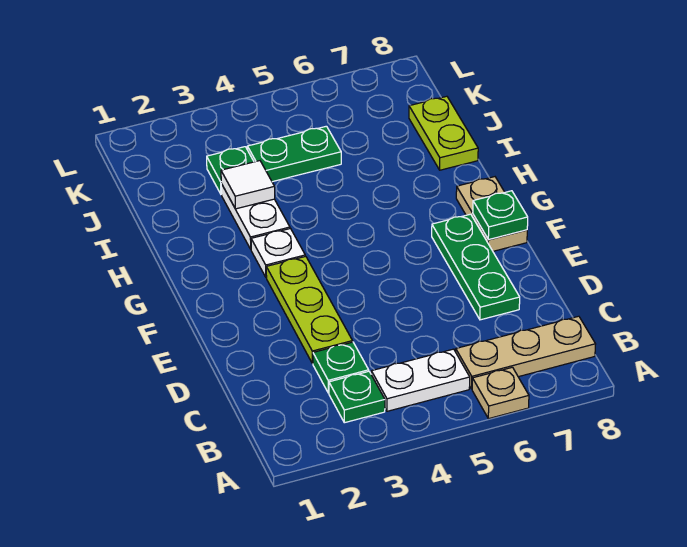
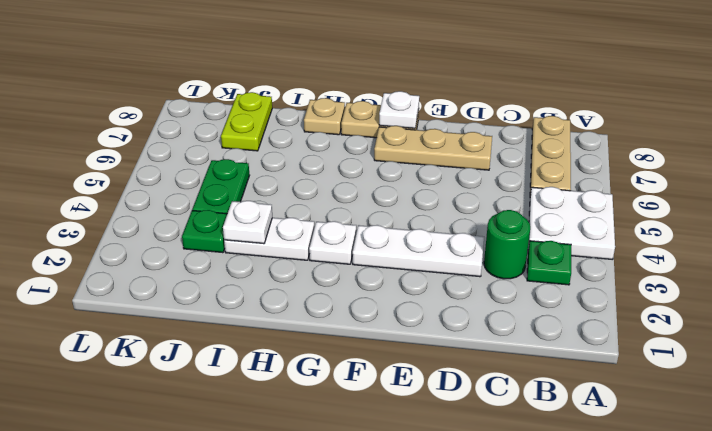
tan 1x1 plate [472,367,529,419] -> tan 1x1 plate moved to [304,98,345,135]
white 1x2 plate [371,349,470,411] -> white 2x2 plate [528,187,615,260]
green 1x1 plate [313,342,369,393] -> green 1x1 round brick [484,210,530,279]
lime 1x3 plate [266,256,353,364] -> white 1x3 plate [353,225,484,277]
green 1x3 plate [432,214,520,320] -> tan 1x3 plate [374,126,492,170]
green 1x1 plate [473,191,528,240] -> white 1x1 plate [379,91,419,128]
white 1x1 tile [221,161,275,209] -> white 1x1 plate [223,201,272,244]
lime 1x2 plate [409,96,478,170] -> lime 1x2 plate turned to [221,92,272,151]

